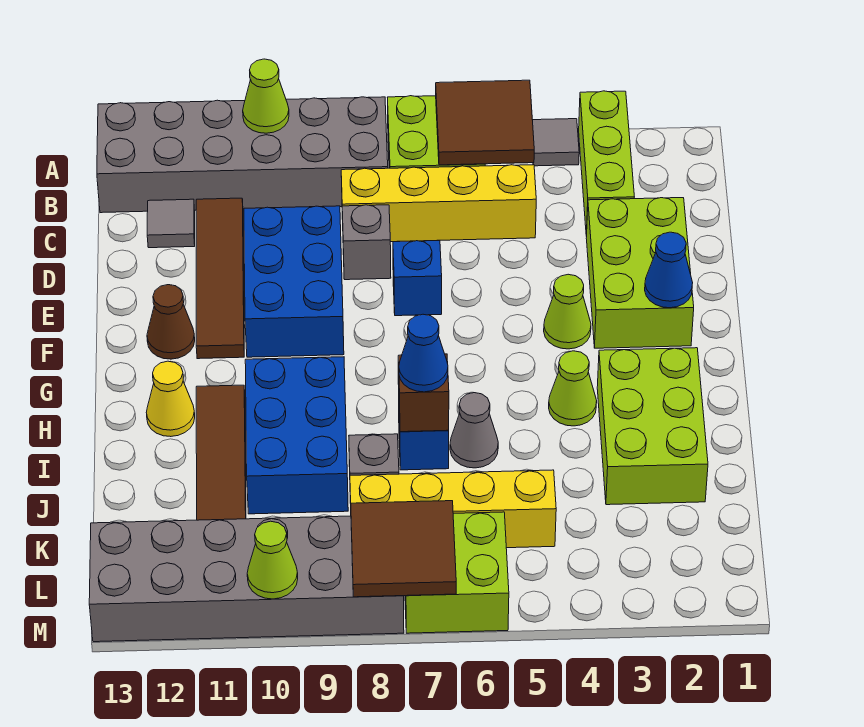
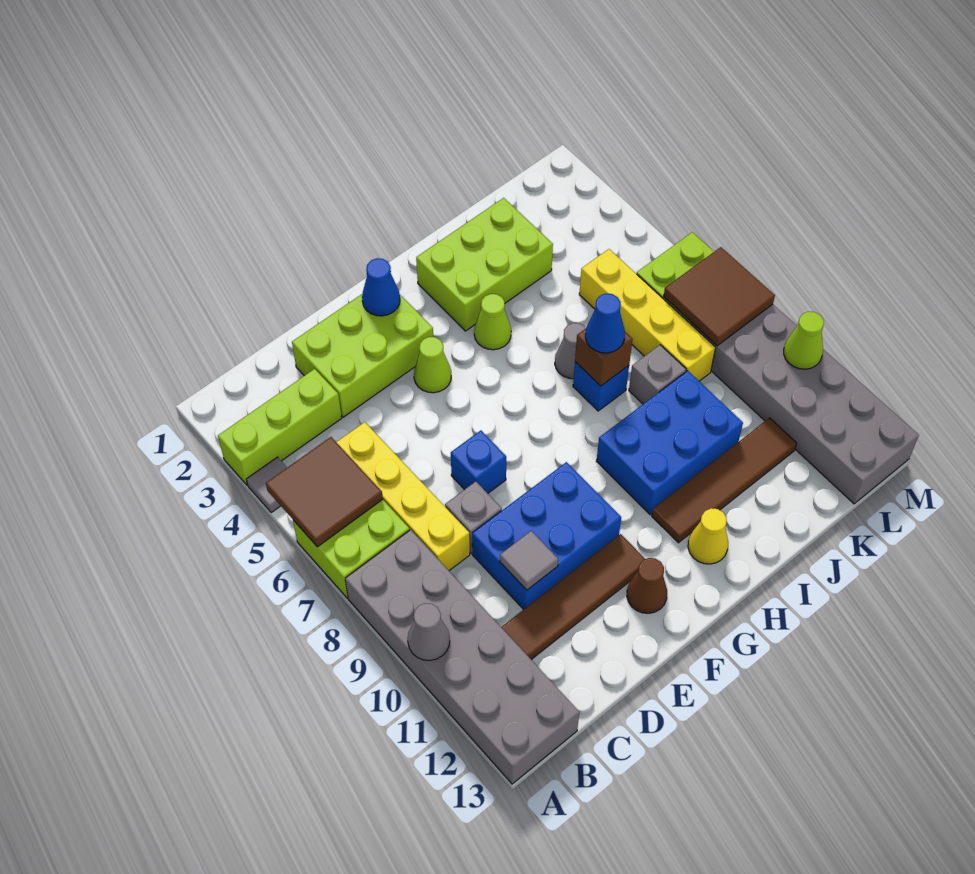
lime 1x1 cone [243,59,289,133] -> grey 1x1 cone [408,603,450,660]
grey 1x1 tile [147,199,195,248] -> grey 1x1 tile moved to [500,531,558,590]

